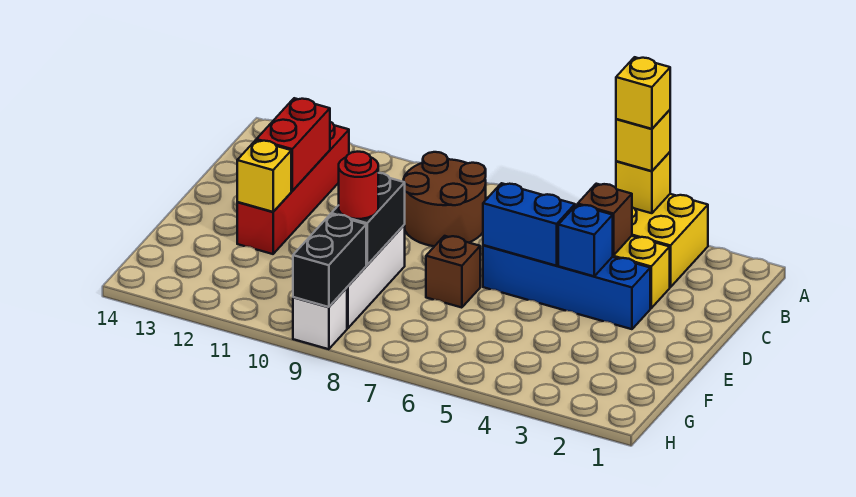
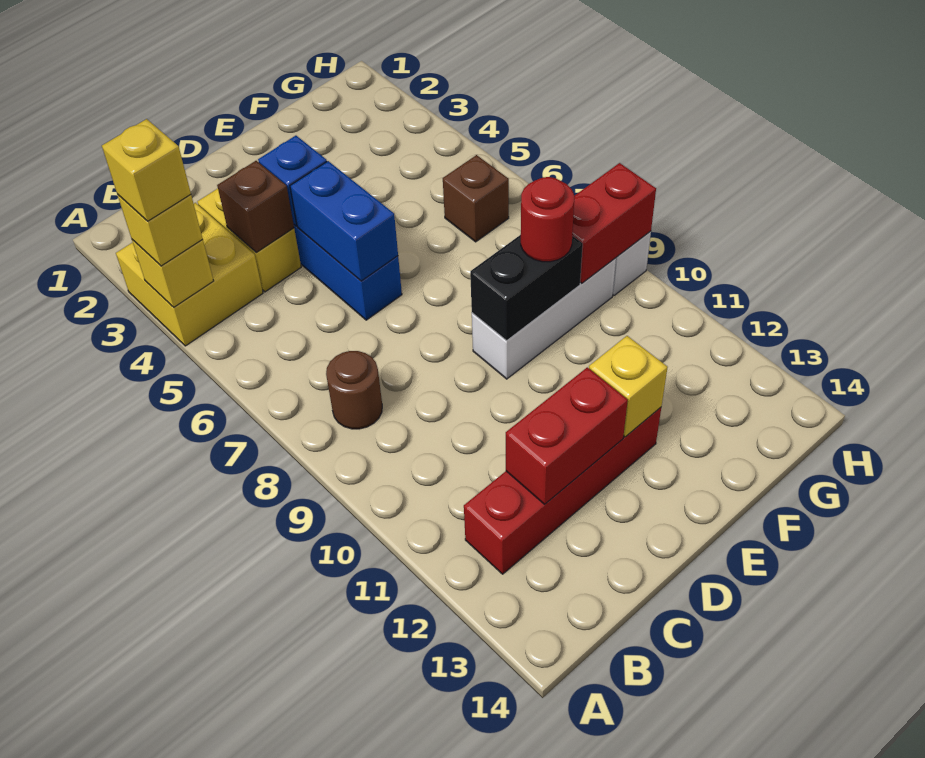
brown 2x2 round brick [403,152,486,246] -> brown 1x1 round brick [326,351,382,429]
brown 1x1 brick [426,236,480,308] -> brown 1x1 brick moved to [443,155,509,242]
black 1x2 brick [293,214,366,307] -> red 1x2 brick [572,163,656,283]

